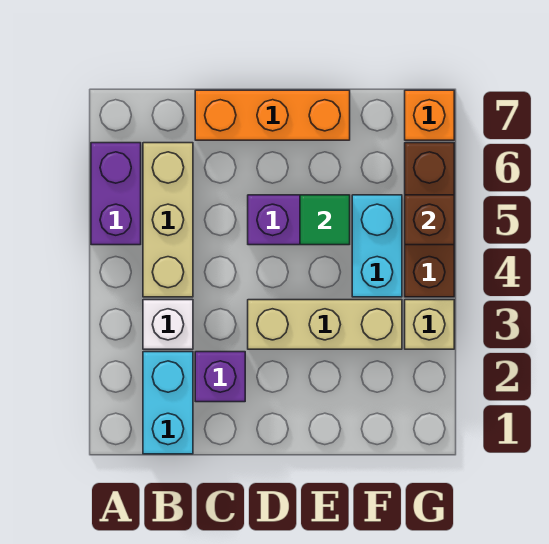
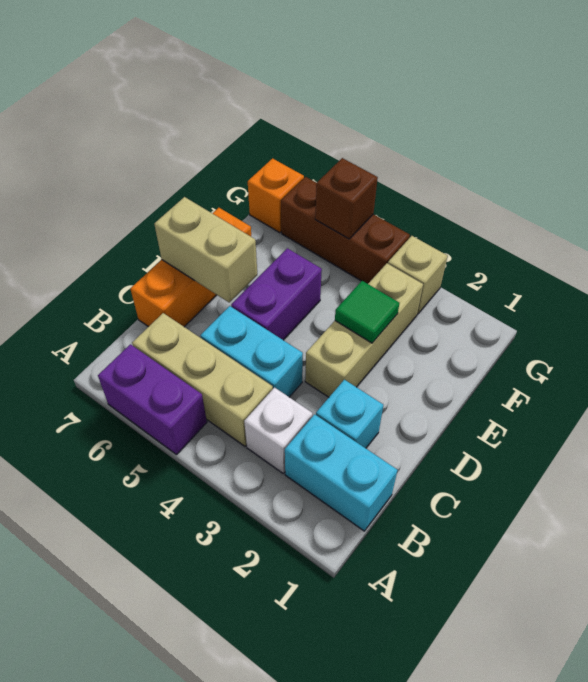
purple 1x1 brick [195,352,245,402] -> cyan 1x1 brick [316,380,383,448]
none -> tan 1x2 brick [154,197,257,302]
green 1x1 tile [300,195,350,245] -> green 1x1 tile moved to [335,281,399,343]
cyan 1x2 brick [352,195,402,297] -> cyan 1x2 brick moved to [200,306,303,397]

